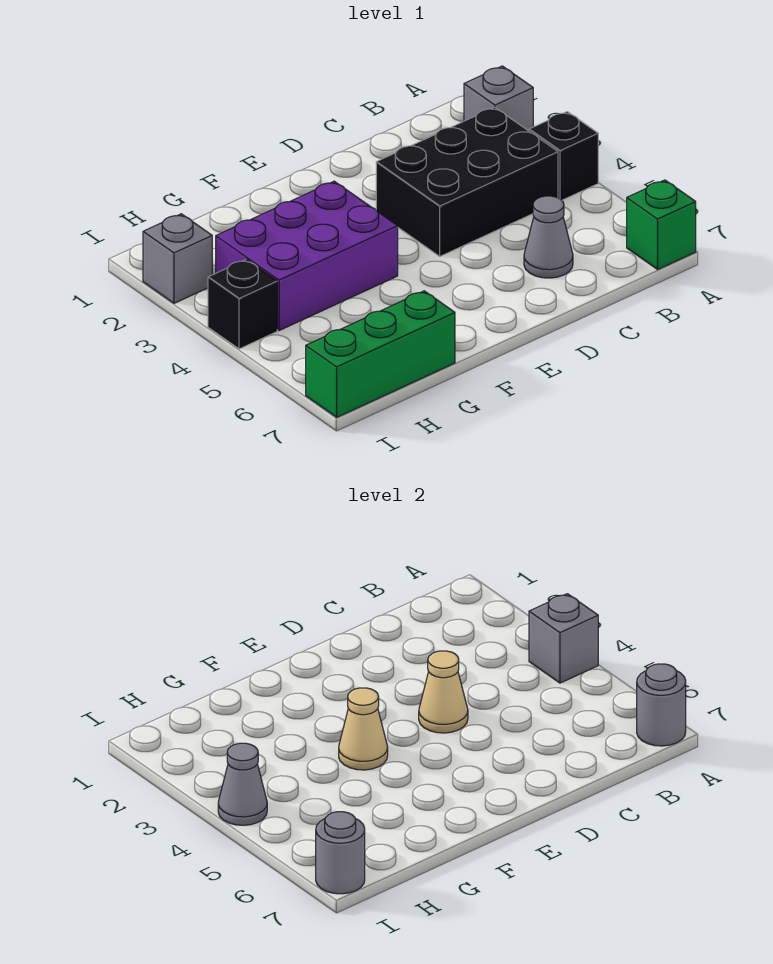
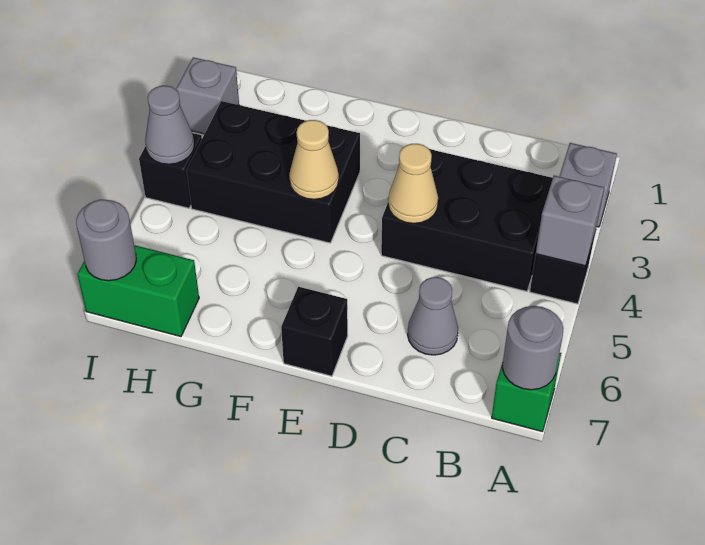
none -> black 1x1 brick [281,287,348,376]
purple 2x3 brick [216,181,398,330] -> black 2x3 brick [186,101,360,243]
green 1x3 brick [306,291,455,417] -> green 1x2 brick [77,245,199,336]

